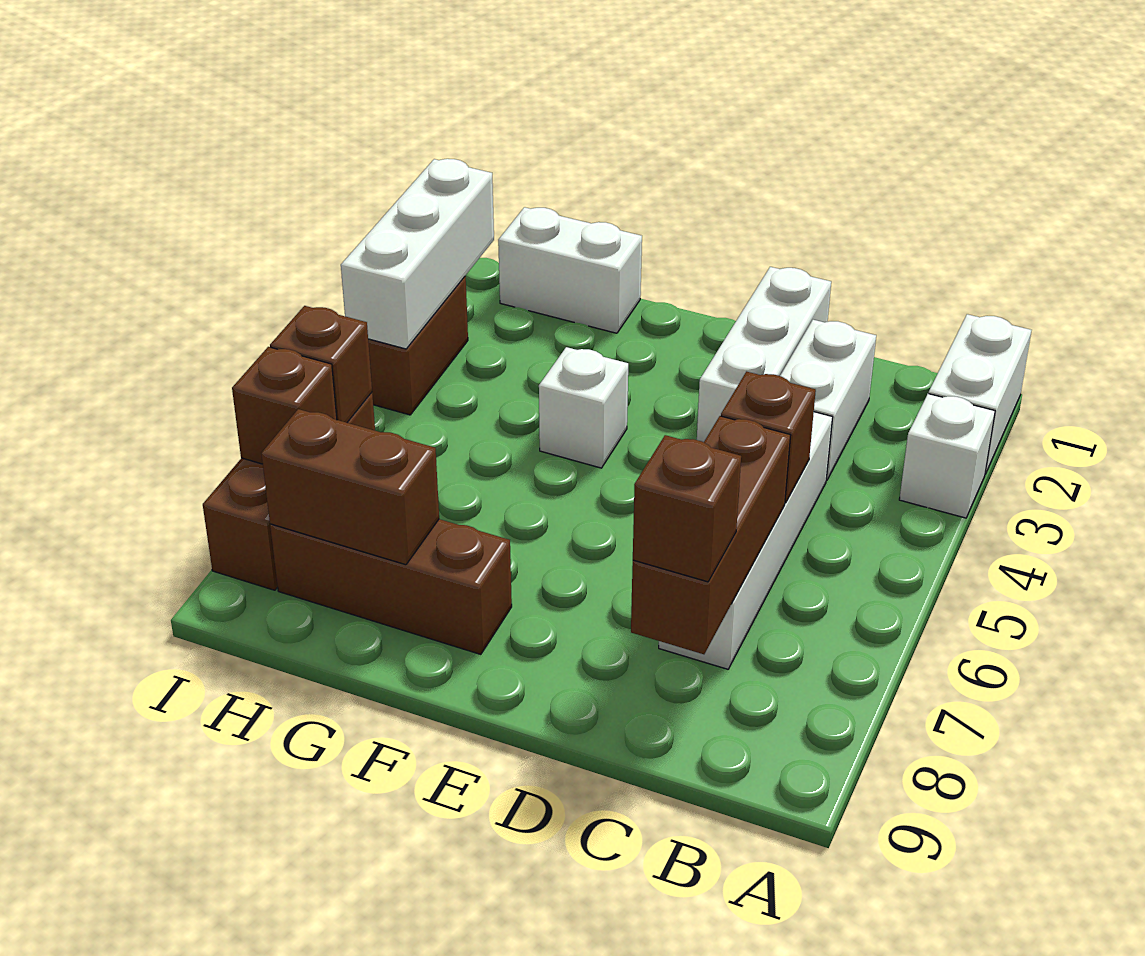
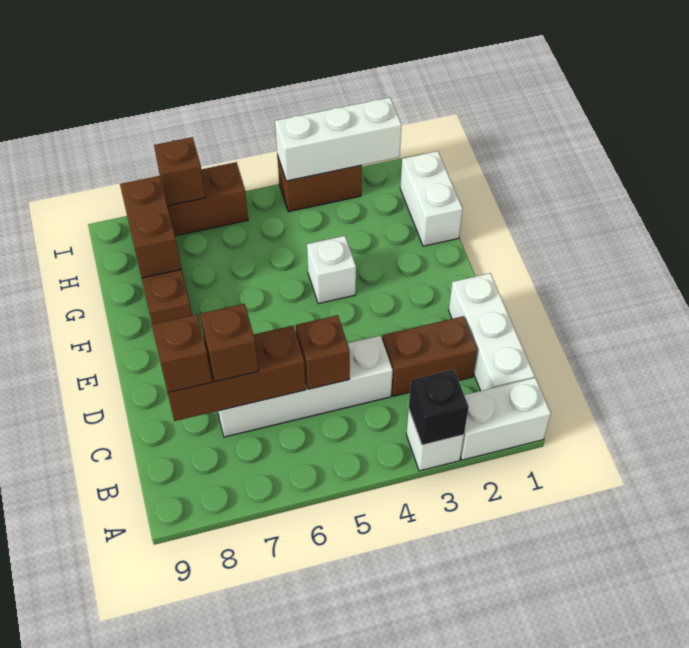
none -> black 1x1 brick [409,369,469,445]
white 1x2 brick [780,320,876,480] -> brown 1x2 brick [382,316,477,396]
white 1x3 brick [697,267,831,442] -> white 1x3 brick turned to [449,273,535,391]
brown 1x1 brick [270,306,372,423] -> brown 1x1 brick moved to [200,304,259,382]

